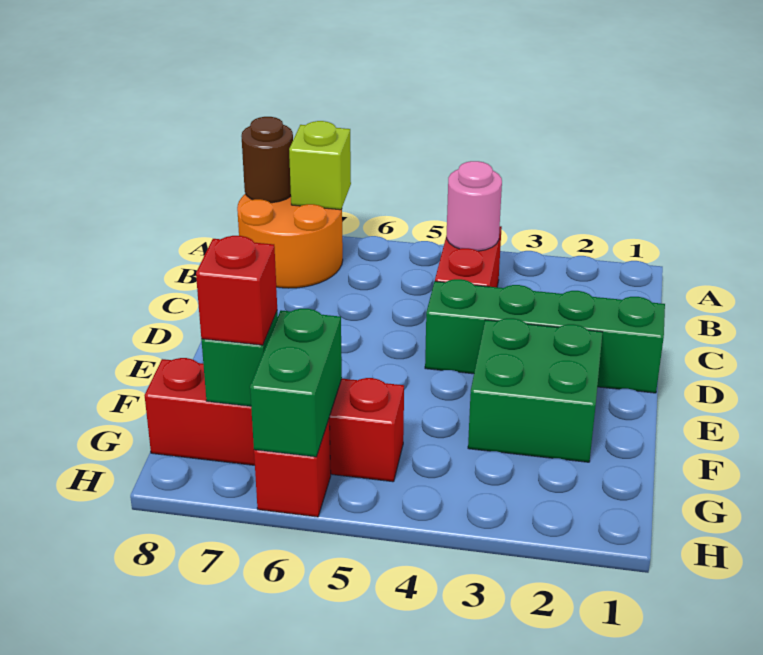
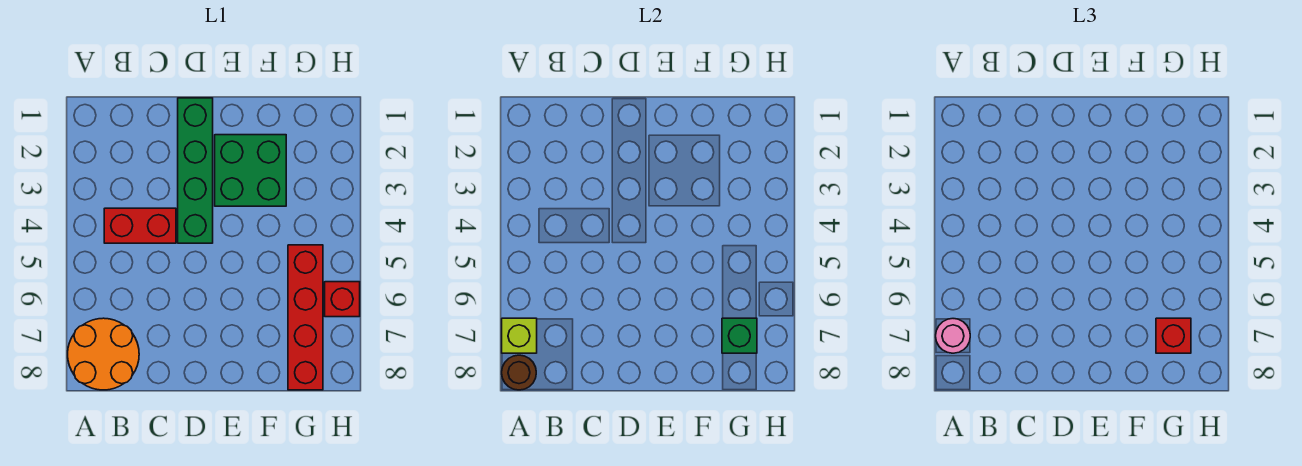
pink 1x1 round brick [447,161,502,251] -> pink 1x1 round brick moved to [936,319,970,353]
green 1x2 brick [250,309,342,457] -> none

